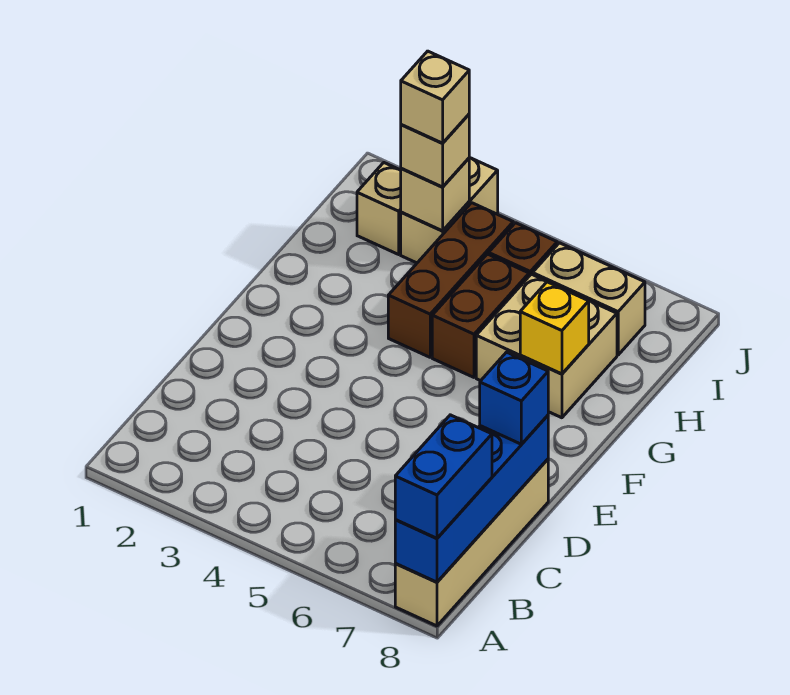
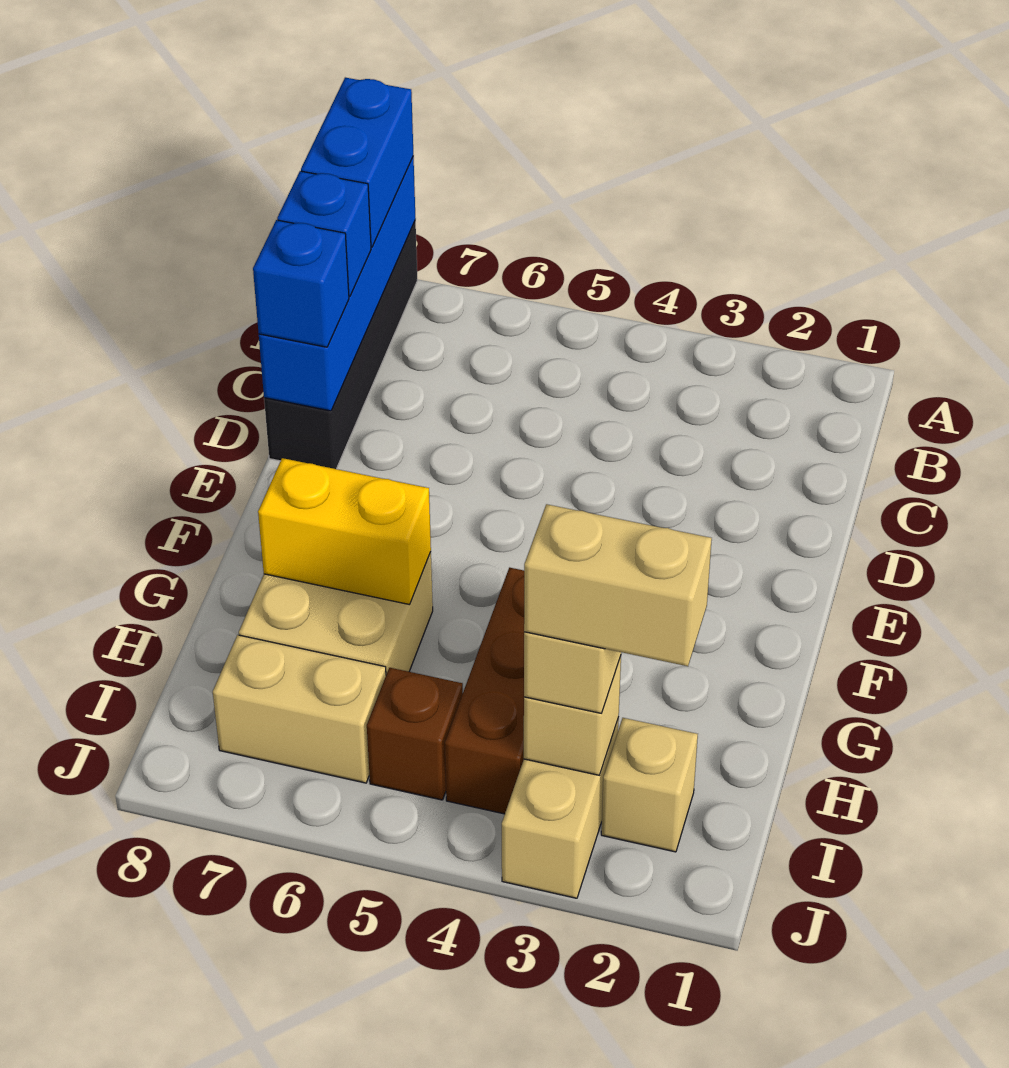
tan 1x4 brick [395,459,548,626] -> black 1x4 brick [264,220,417,469]
none -> blue 1x1 brick [277,171,371,296]
brown 1x2 brick [432,254,529,377] -> none
yellow 1x1 brick [520,282,589,374] -> yellow 1x2 brick [258,458,431,605]
tan 1x1 brick [401,51,469,143] -> tan 1x2 brick [524,504,712,666]

